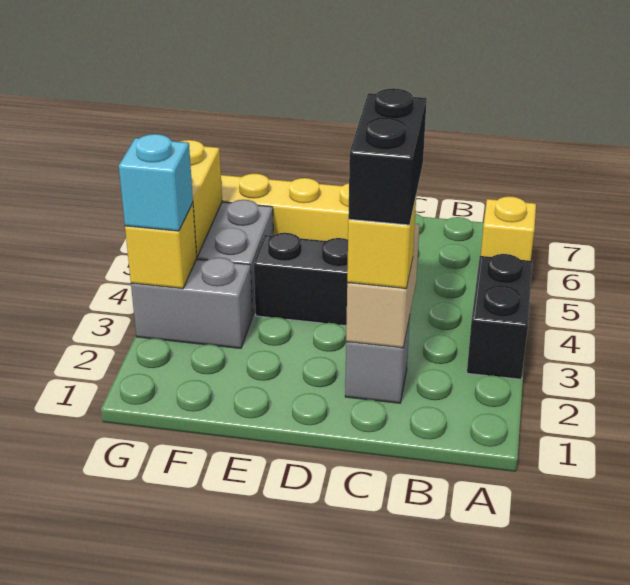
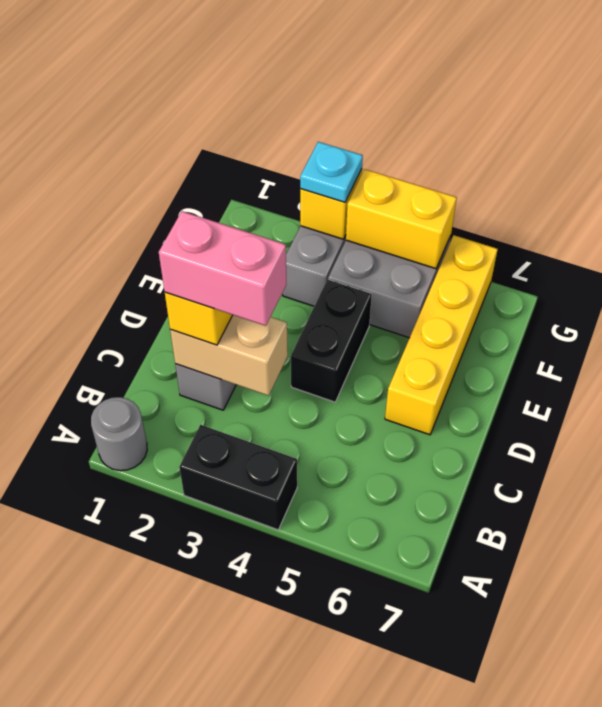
none -> grey 1x1 round brick [91,397,147,471]
yellow 1x1 brick [481,196,536,261] -> none
black 1x2 brick [348,88,427,225] -> pink 1x2 brick [159,211,286,326]
cyan 1x1 brick [119,134,193,231] -> cyan 1x1 plate [300,142,363,202]

